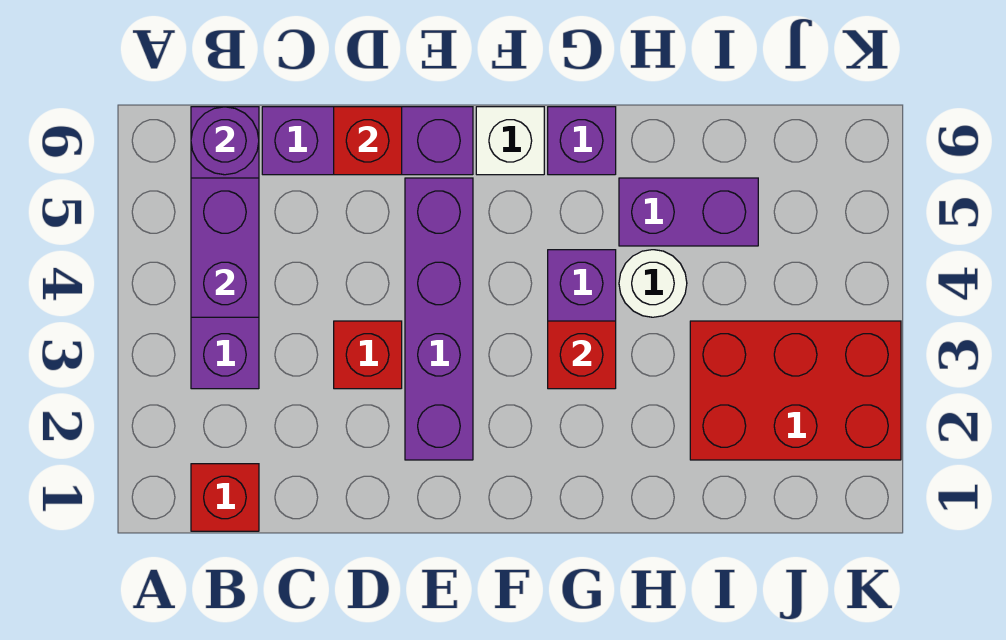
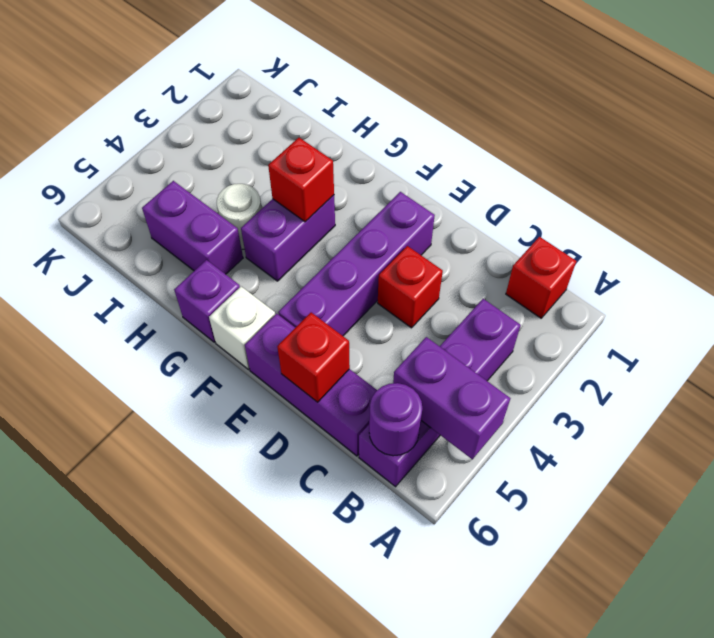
purple 1x2 brick [191,178,259,317] -> purple 1x2 brick turned to [393,337,510,459]
red 2x3 brick [690,321,901,460] -> none

